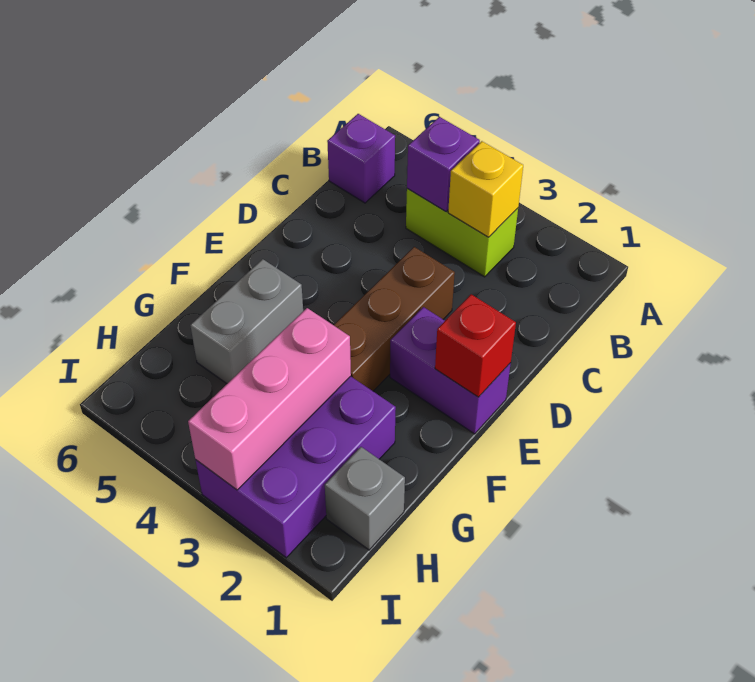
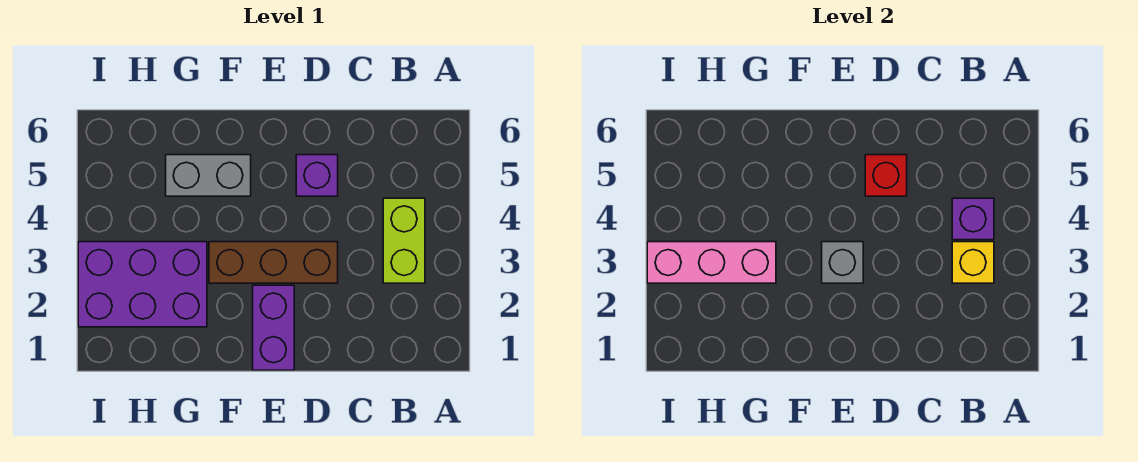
purple 1x1 brick [327,114,395,203] -> purple 1x1 brick moved to [296,155,338,196]
red 1x1 brick [435,294,516,397] -> red 1x1 brick moved to [865,155,907,196]
grey 1x1 brick [325,447,405,550] -> grey 1x1 brick moved to [822,242,863,283]

